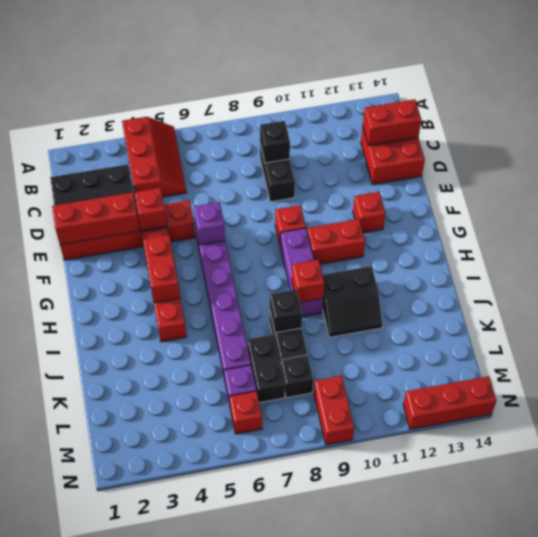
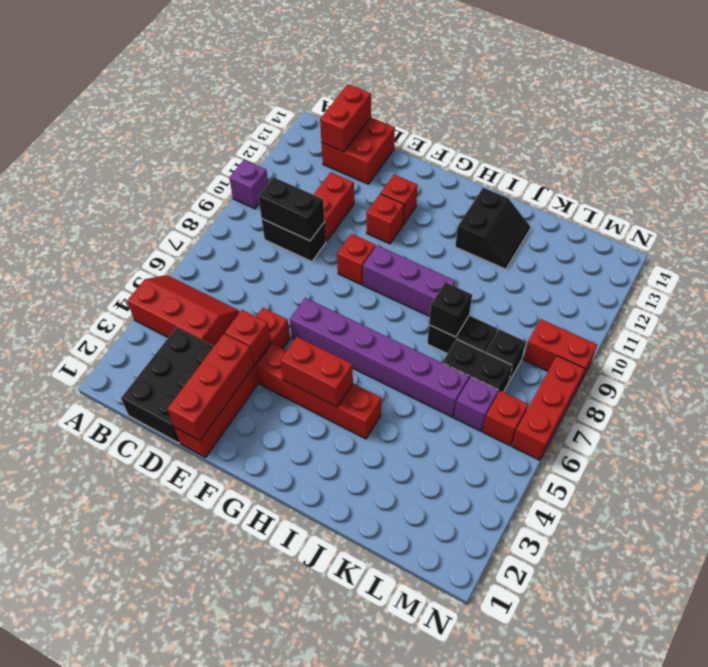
black 1x1 brick [260,121,290,163] -> black 1x2 brick [258,177,325,241]
purple 1x1 brick [194,202,225,245] -> purple 1x1 brick moved to [229,160,268,209]
red 1x2 brick [307,219,365,264] -> red 1x2 brick moved to [313,172,354,241]
red 1x1 brick [292,260,324,303] -> red 1x1 brick moved to [366,194,404,244]
black 2x2 slope [322,266,382,337] -> black 2x2 slope moved to [455,188,530,269]
red 1x3 brick [403,376,496,429] -> red 1x3 brick moved to [512,356,585,460]

